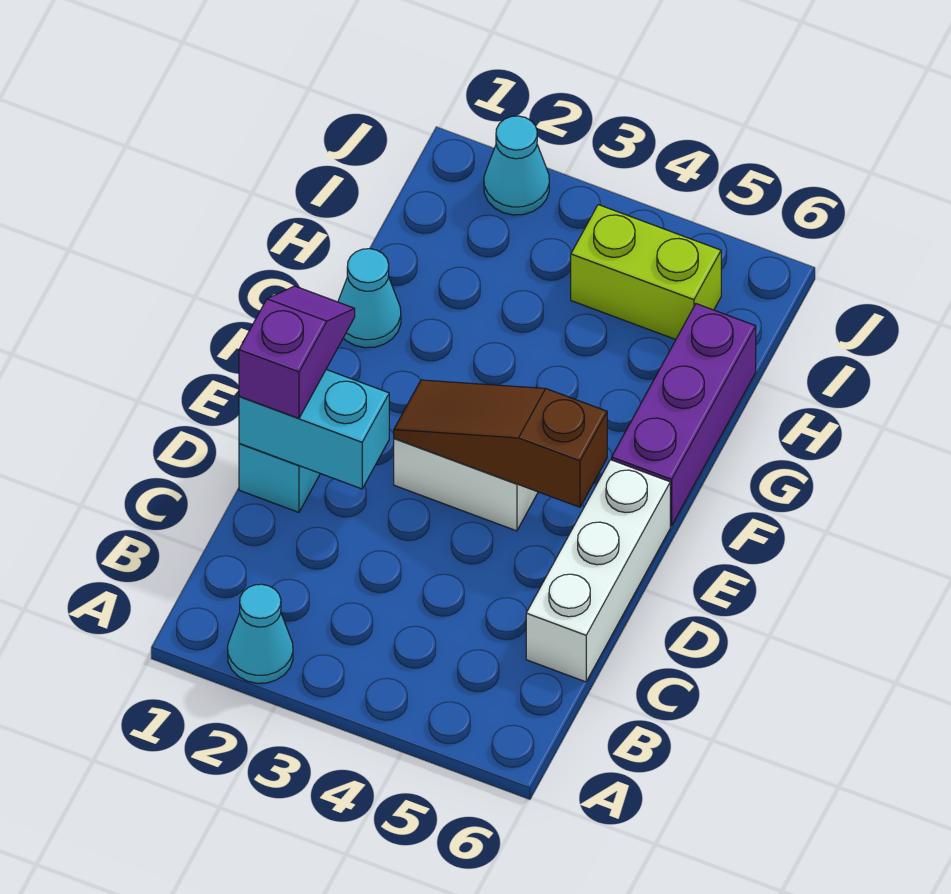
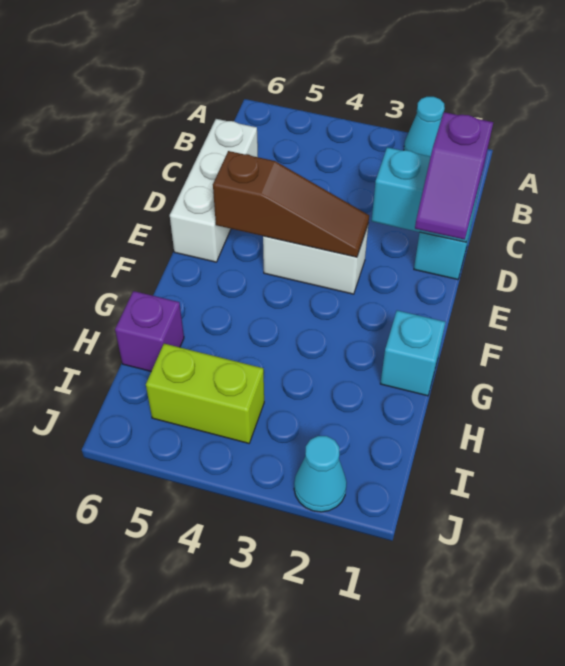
purple 1x3 brick [612,304,756,526] -> purple 1x1 brick [115,291,184,371]
cyan 1x1 cone [338,249,401,348] -> cyan 1x1 brick [380,310,445,396]

